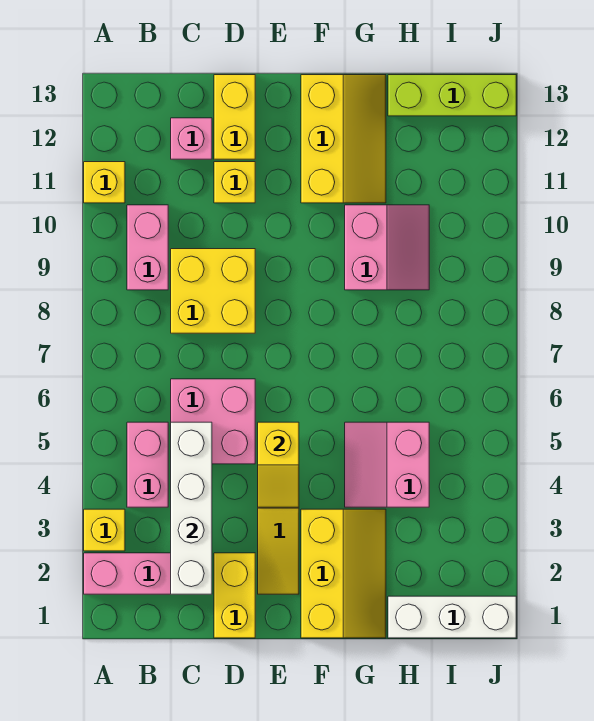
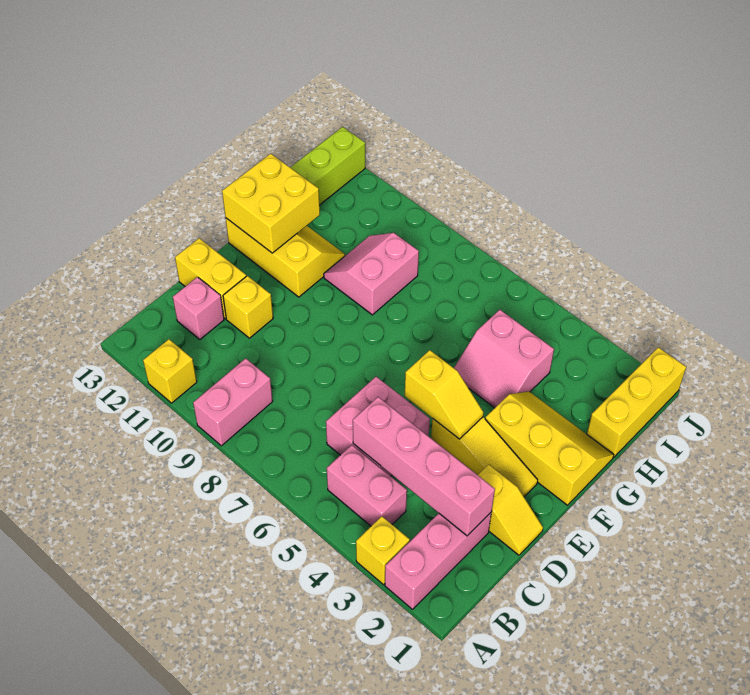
pink 1x2 brick [127,205,168,290] -> pink 1x2 brick turned to [193,358,273,446]
white 1x4 brick [171,422,212,594] -> pink 1x4 brick [353,397,495,536]
yellow 2x2 brick [171,249,255,333] -> yellow 2x2 brick moved to [222,154,320,253]
yellow 1x2 brick [214,553,255,638] -> yellow 1x2 slope [478,465,543,555]
pink 2x2 slope [345,205,429,290] -> pink 2x2 slope turned to [324,233,419,315]
white 1x3 brick [388,596,516,638] -> yellow 1x3 brick [587,347,686,457]

